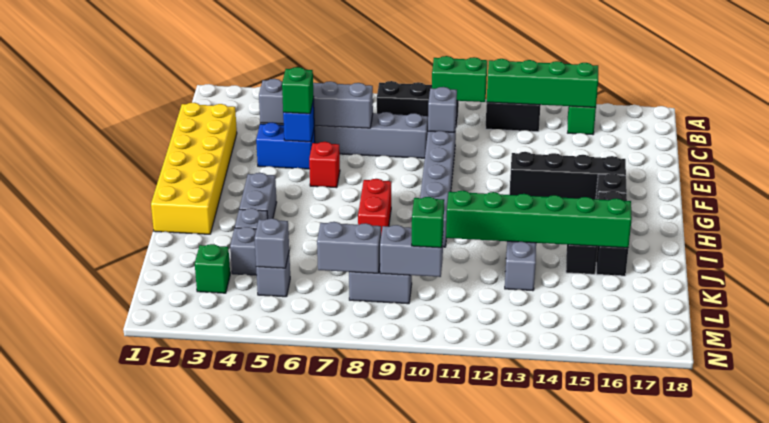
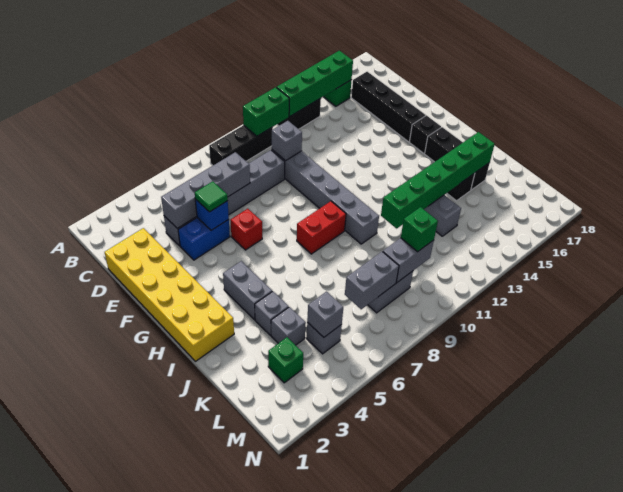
green 1x1 brick [282,67,314,114] -> green 1x1 tile [195,181,228,212]
black 1x4 brick [509,152,626,199] -> black 1x4 brick turned to [351,72,426,142]
red 1x2 brick [358,179,391,234] -> red 1x2 brick turned to [297,201,346,254]

